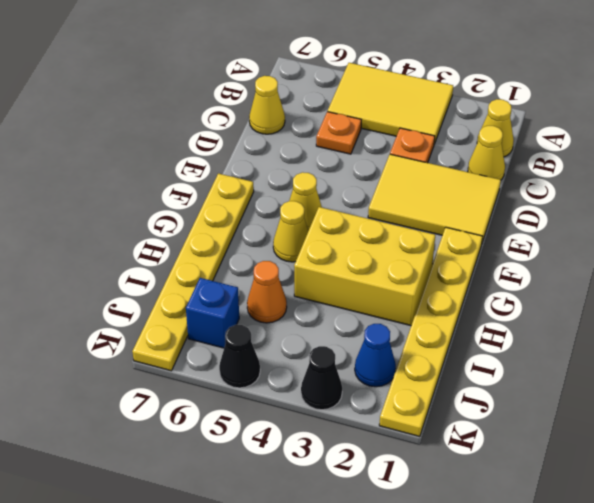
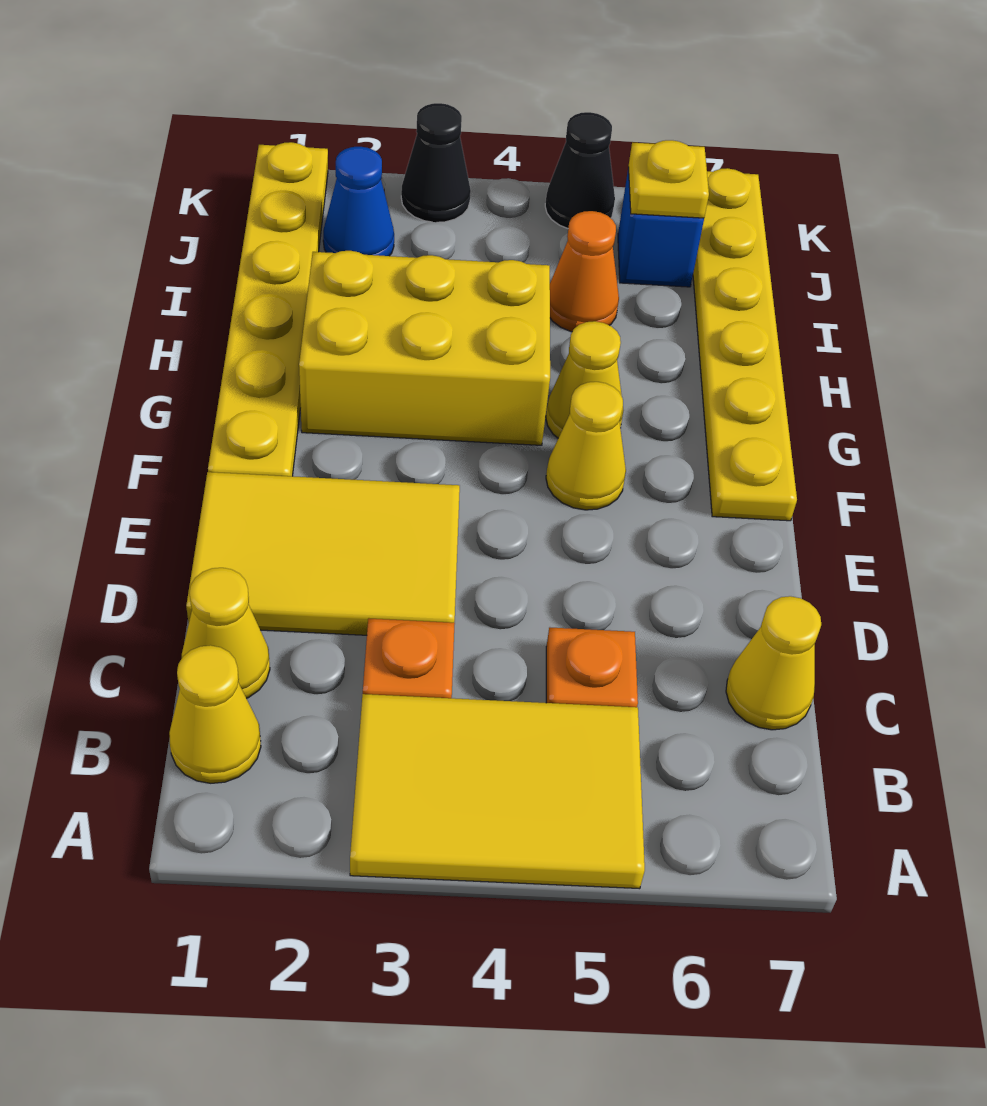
none -> yellow 1x1 plate [628,140,709,218]

